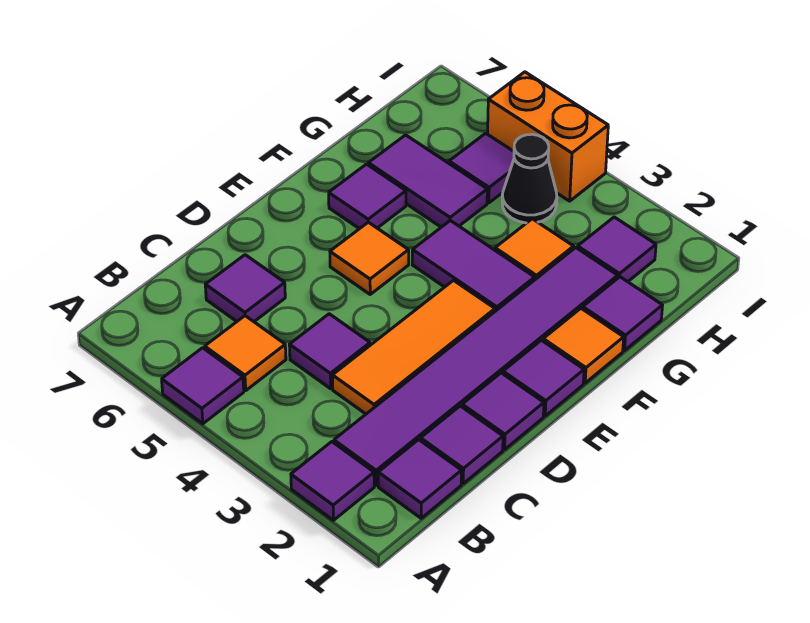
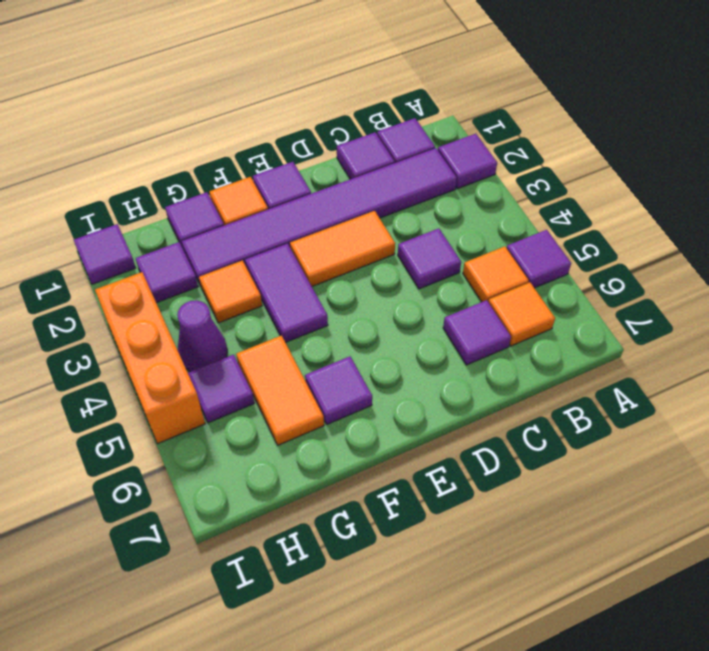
orange 1x3 tile [332,280,495,414] -> orange 1x2 tile [290,211,395,286]
purple 1x1 tile [462,373,544,449] -> purple 1x1 tile moved to [74,224,136,284]
orange 1x1 tile [330,222,409,294] -> orange 1x1 tile moved to [488,282,555,346]
purple 1x2 tile [368,135,487,227] -> orange 1x2 tile [236,336,324,445]
black 1x1 cone [502,134,557,223] -> purple 1x1 cone [177,300,227,372]
orange 1x2 brick [488,72,608,201] -> orange 1x3 brick [95,272,205,444]

